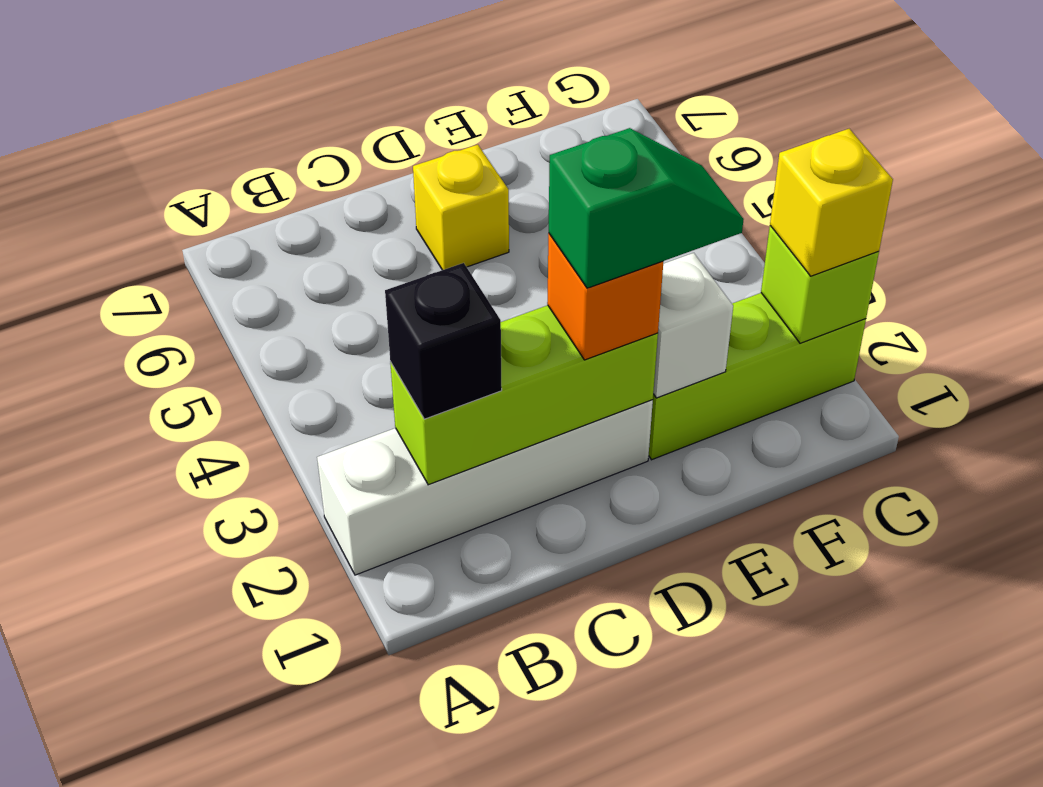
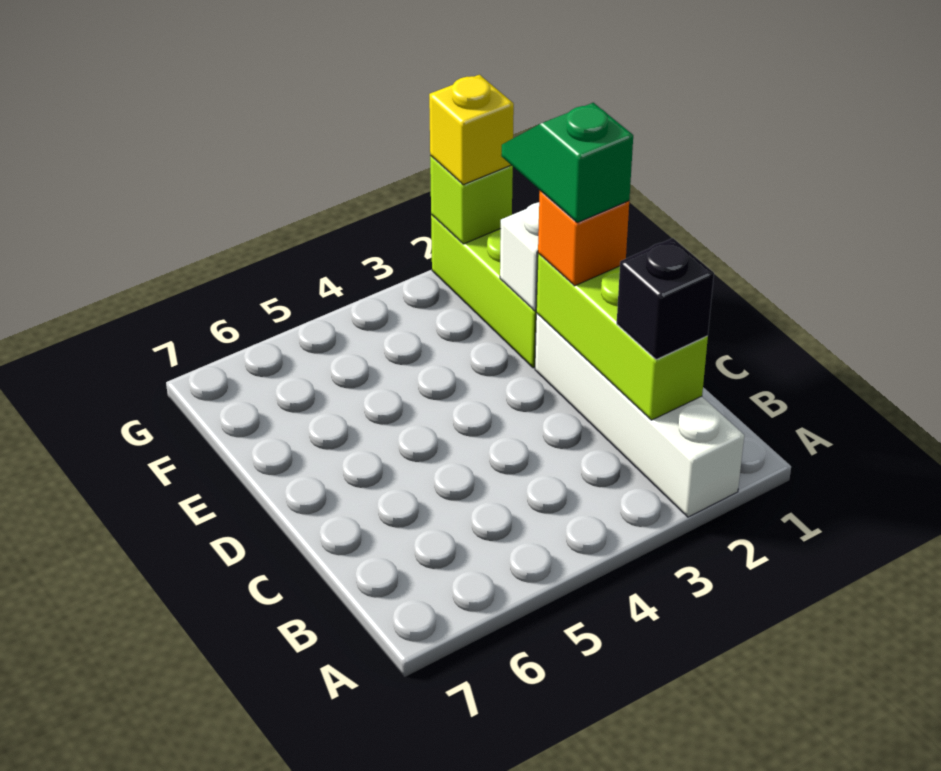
yellow 1x1 brick [413,145,509,270] -> none

